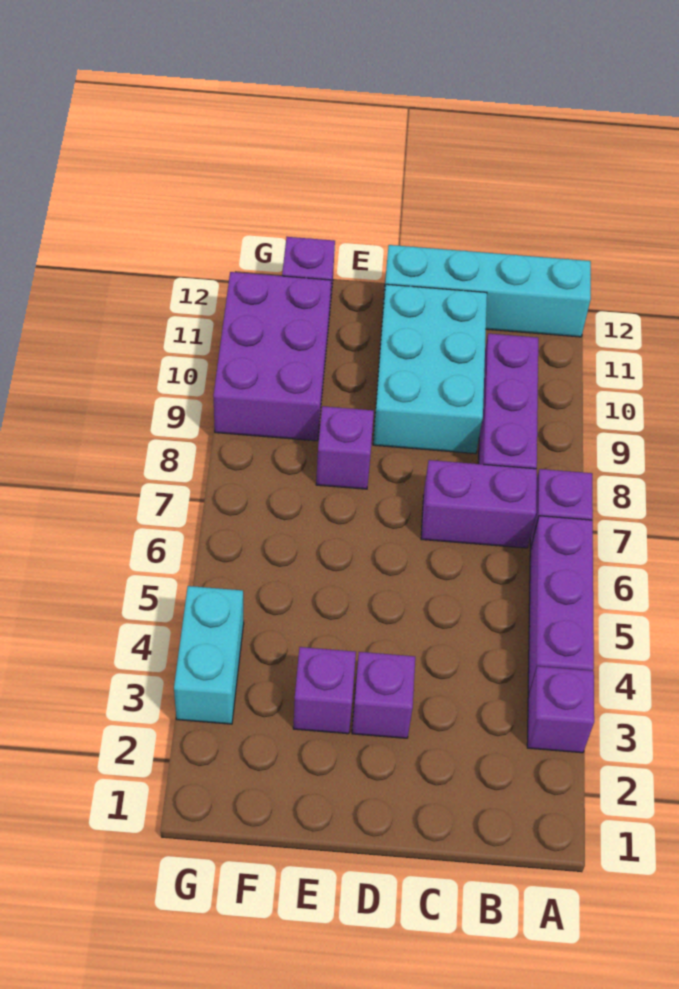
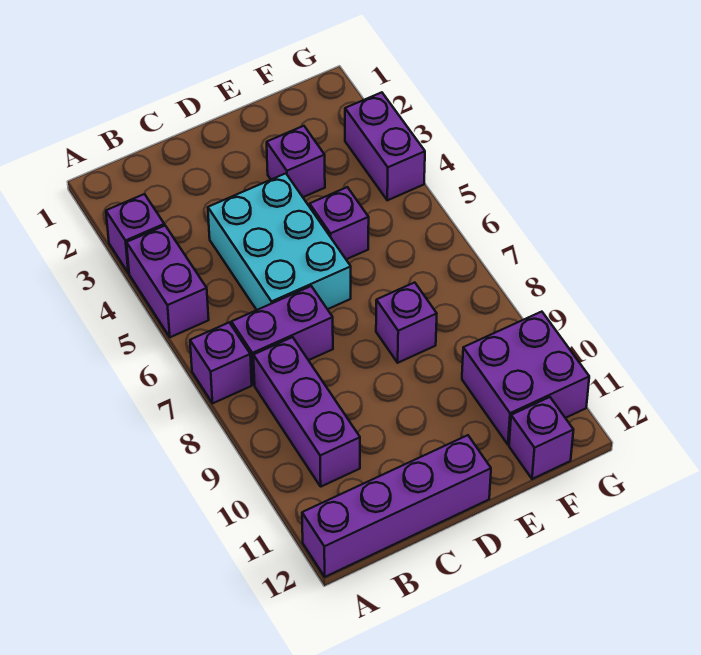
purple 1x3 brick [528,516,594,696] -> purple 1x2 brick [127,226,209,337]
cyan 1x4 brick [382,245,591,337] -> purple 1x4 brick [302,435,491,577]
cyan 2x3 brick [373,284,487,454] -> cyan 2x3 brick moved to [208,173,351,310]
purple 1x1 brick [352,652,415,738] -> purple 1x1 brick moved to [310,187,369,259]
purple 2x3 brick [213,272,331,441] -> purple 2x2 brick [462,312,589,445]
cyan 1x2 brick [174,586,244,724] -> purple 1x2 brick [345,92,425,200]

